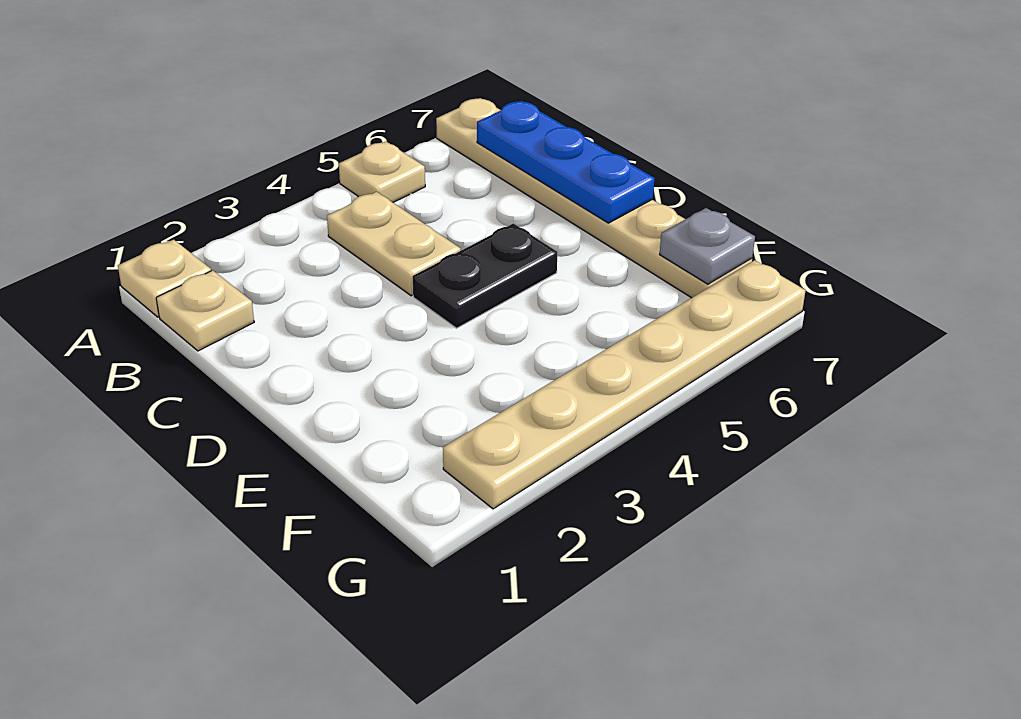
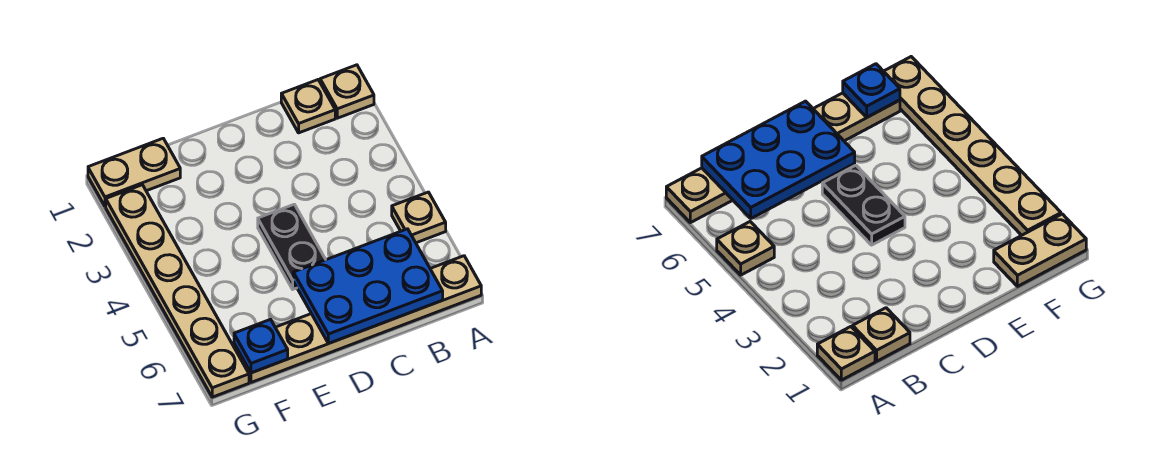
tan 1x2 plate [327,192,461,296] -> tan 1x2 plate moved to [88,138,180,206]
blue 1x3 plate [477,101,654,223] -> blue 2x3 plate [293,229,443,344]
grey 1x1 plate [660,208,755,284] -> blue 1x1 plate [234,319,288,373]

